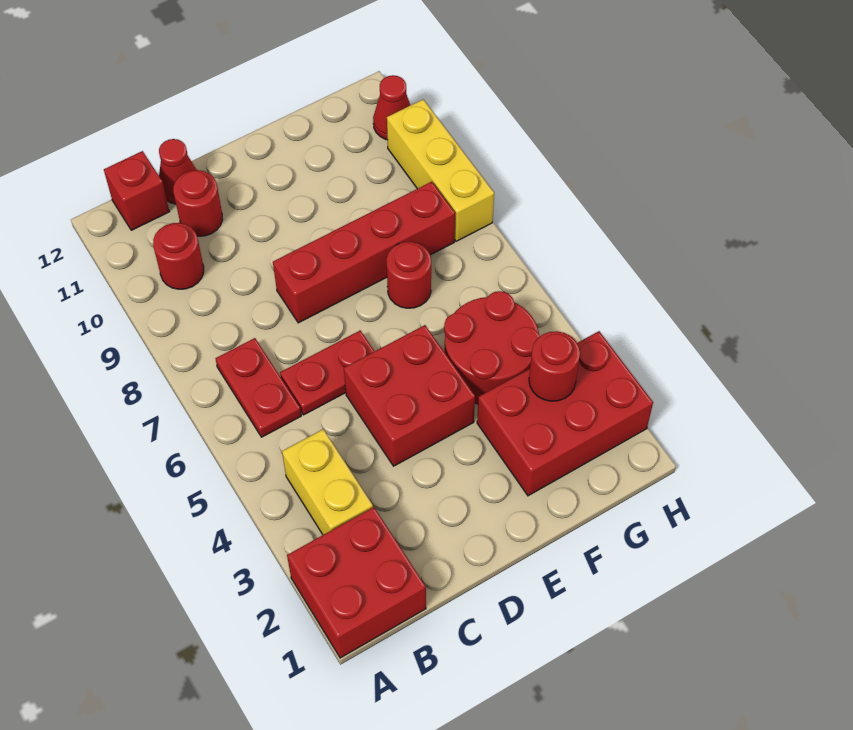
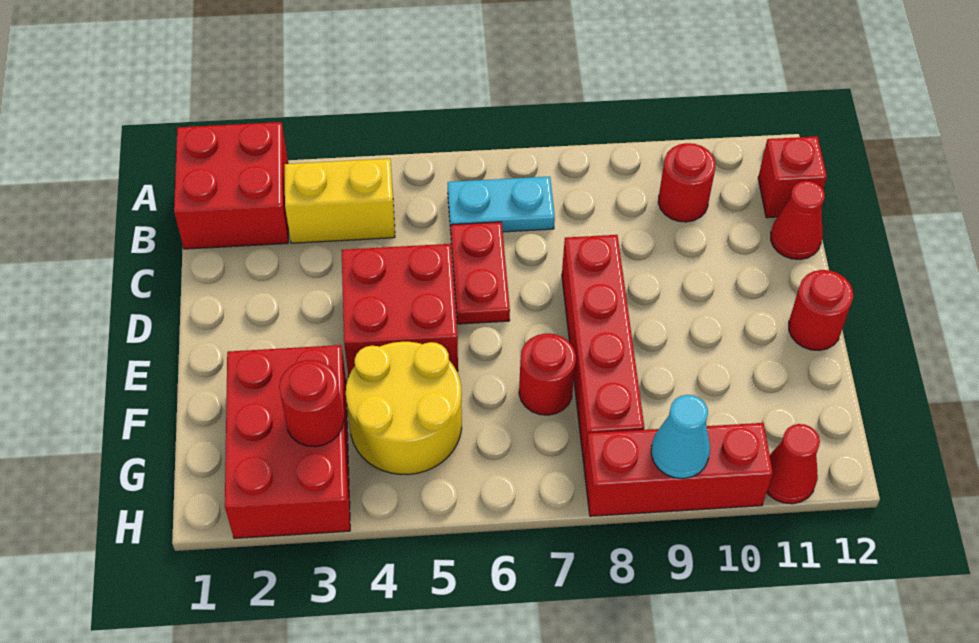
red 1x2 plate [215,338,301,437] -> cyan 1x2 plate [448,177,555,232]
red 1x1 round brick [173,170,222,236] -> red 1x1 round brick moved to [789,270,853,350]
red 2x2 round brick [444,291,540,404] -> yellow 2x2 round brick [346,342,462,475]
yellow 1x3 brick [387,99,494,241] -> red 1x3 brick [584,423,773,516]
none -> cyan 1x1 cone [651,395,710,479]

